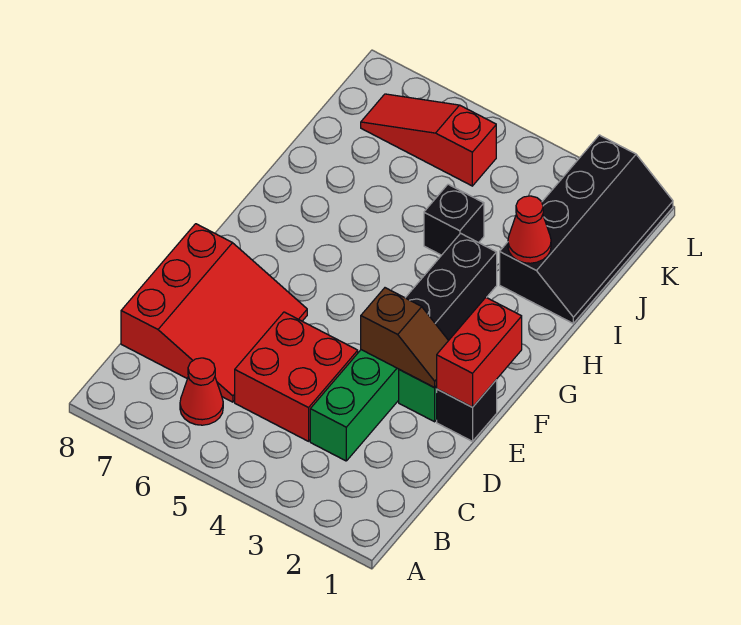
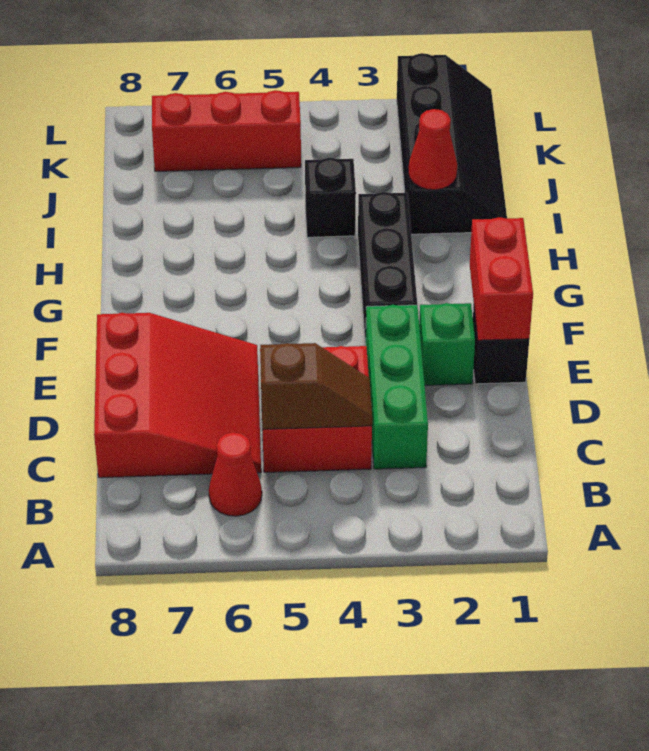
brown 1x2 slope [361,288,449,388] -> brown 1x2 slope moved to [260,343,372,429]
red 1x3 slope [361,94,496,186] -> red 1x3 brick [152,90,301,171]

